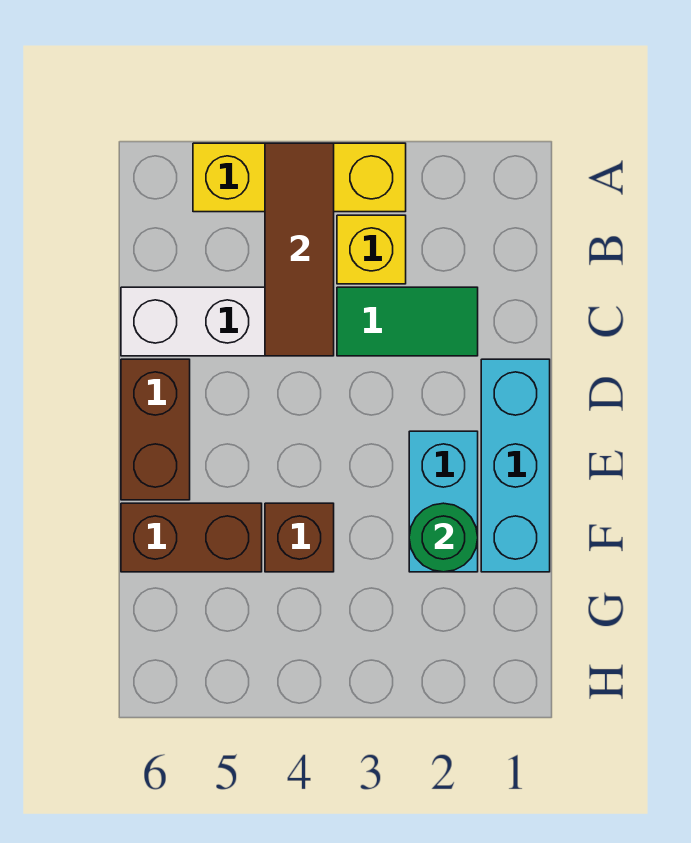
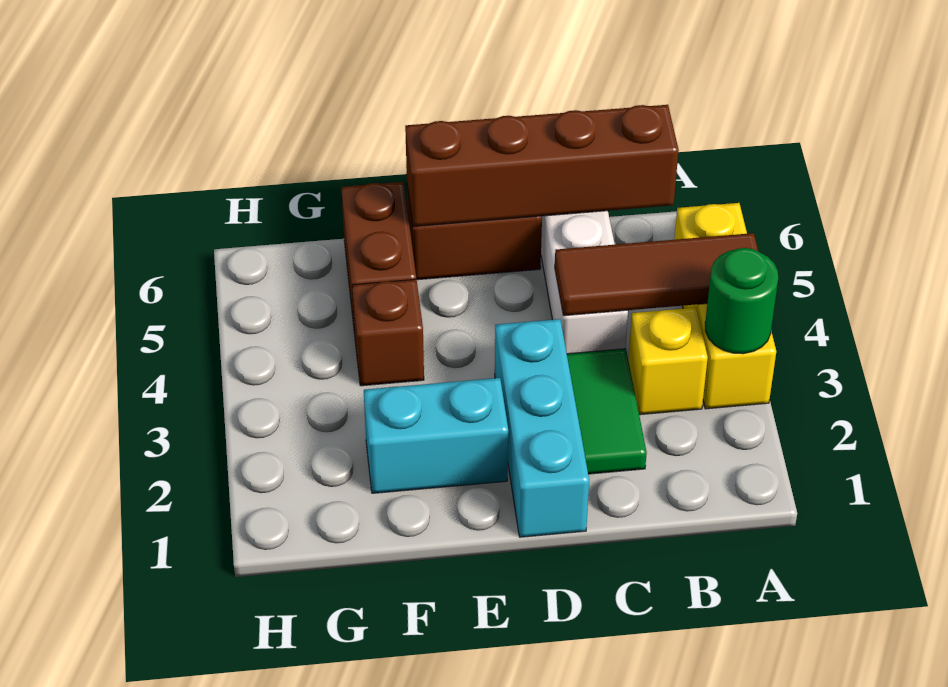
none -> brown 1x4 brick [405,105,679,227]
cyan 1x3 brick [481,359,550,572] -> cyan 1x3 brick turned to [495,319,589,537]
green 1x1 round brick [409,503,478,572] -> green 1x1 round brick moved to [705,248,778,354]

